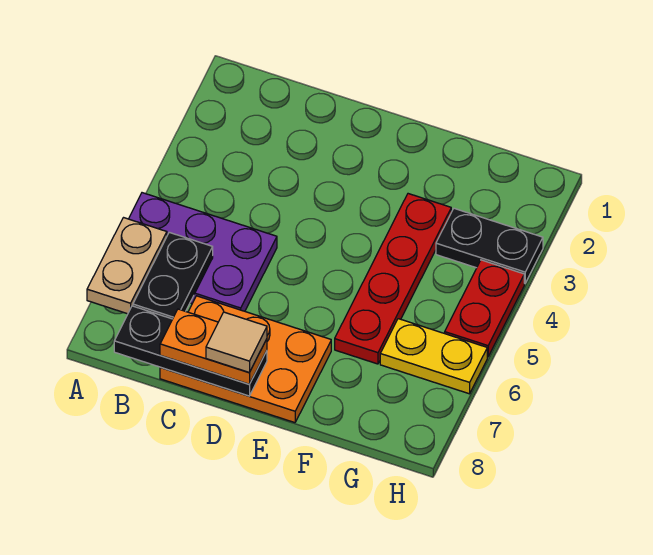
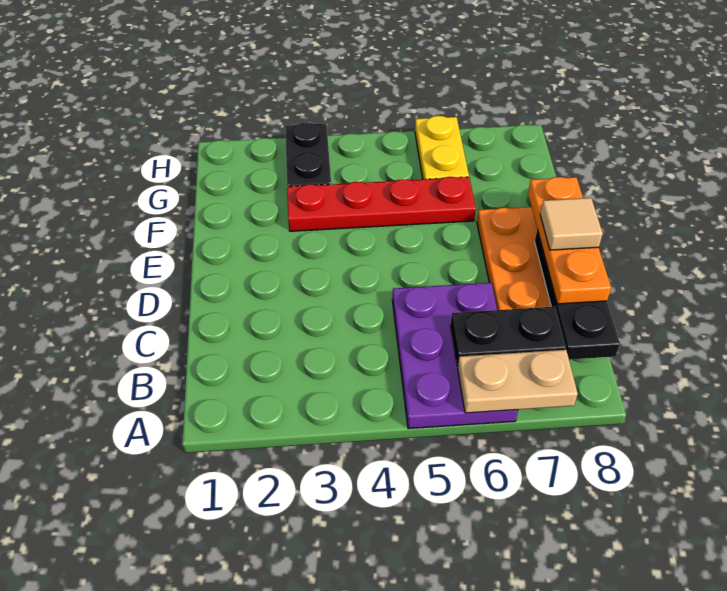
orange 1x2 plate [160,309,267,384] -> orange 1x3 plate [528,177,611,304]
red 1x2 plate [445,260,524,357] -> none

